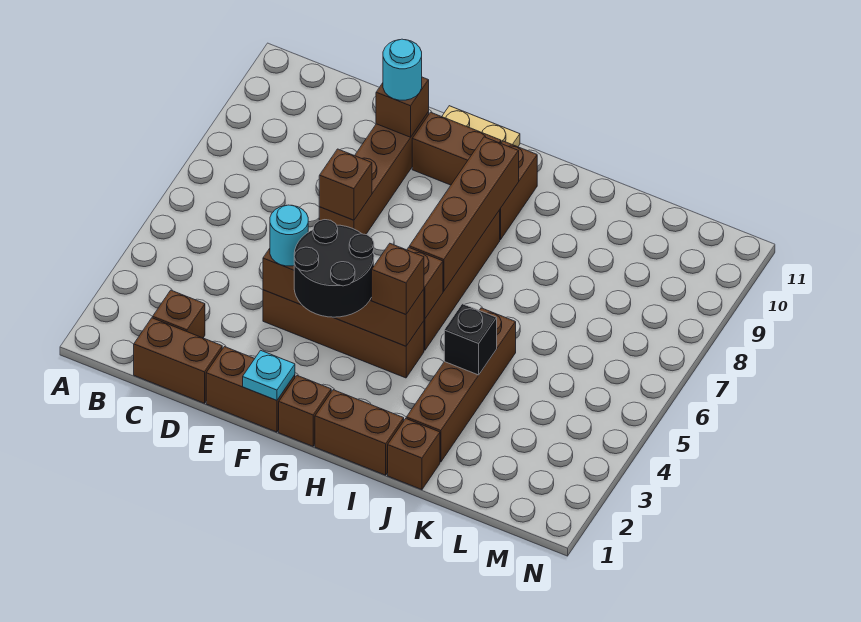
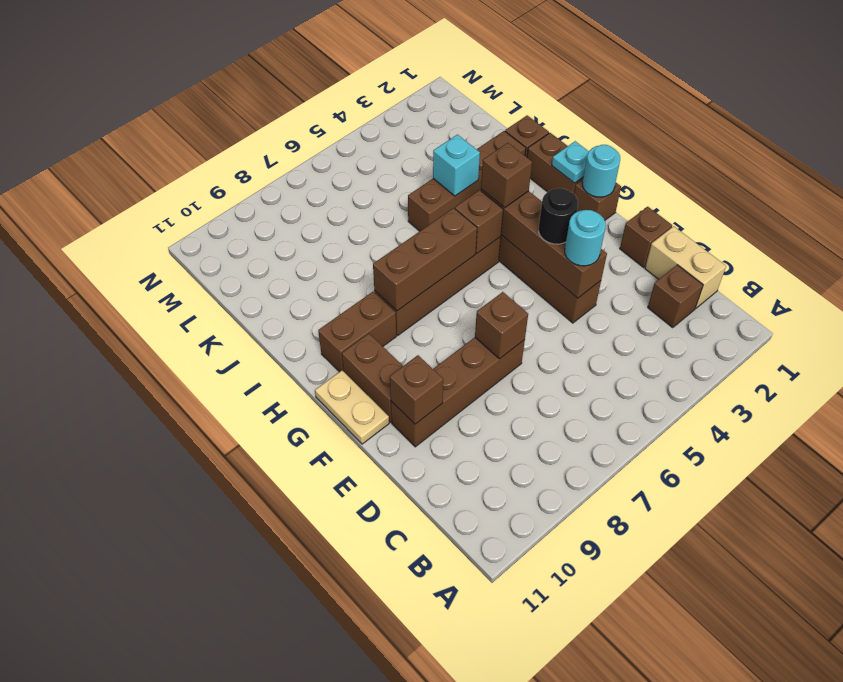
brown 1x2 brick [134,318,222,403] -> tan 1x2 brick [645,226,726,309]
brown 1x2 brick [206,347,295,432] -> brown 1x1 brick [620,207,672,267]
cyan 1x1 round brick [383,39,422,100] -> cyan 1x1 round brick moved to [583,145,620,197]
cyan 1x1 plate [243,350,295,400] -> cyan 1x1 plate moved to [552,141,589,183]
black 2x2 round brick [294,220,374,317] -> black 1x1 round brick [539,188,578,244]
brown 1x4 brick [409,137,519,291] -> brown 1x3 brick [373,208,477,311]
black 1x1 brick [444,304,497,375] -> cyan 1x1 brick [433,135,480,196]

